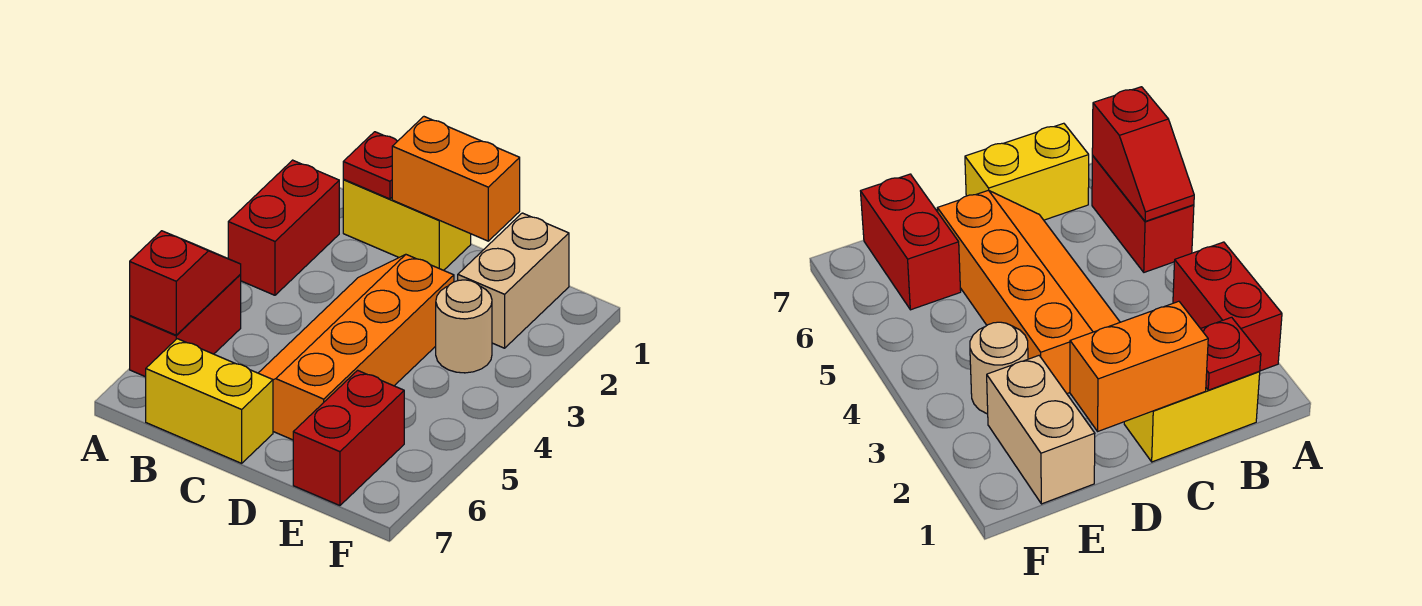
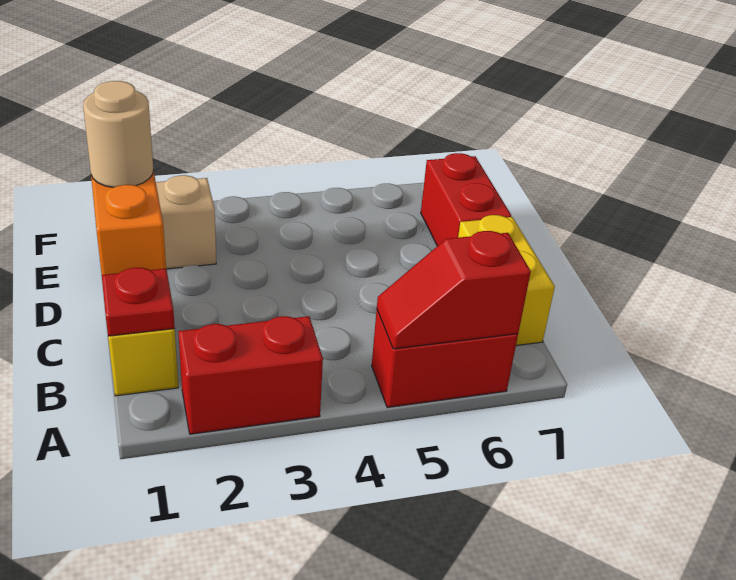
orange 2x4 slope [259,255,454,440] -> none
tan 1x1 round brick [436,280,492,373] -> tan 1x1 round brick moved to [83,81,153,188]
red 1x2 brick [293,370,404,506] -> red 1x2 brick turned to [421,153,511,246]

